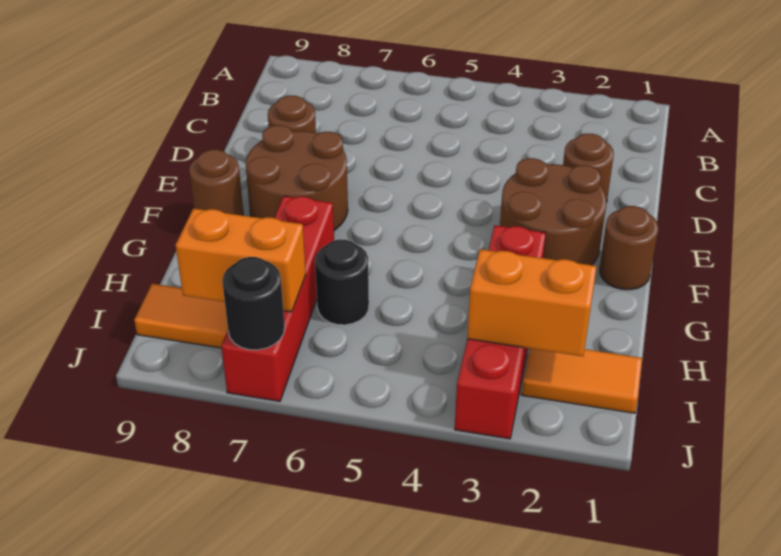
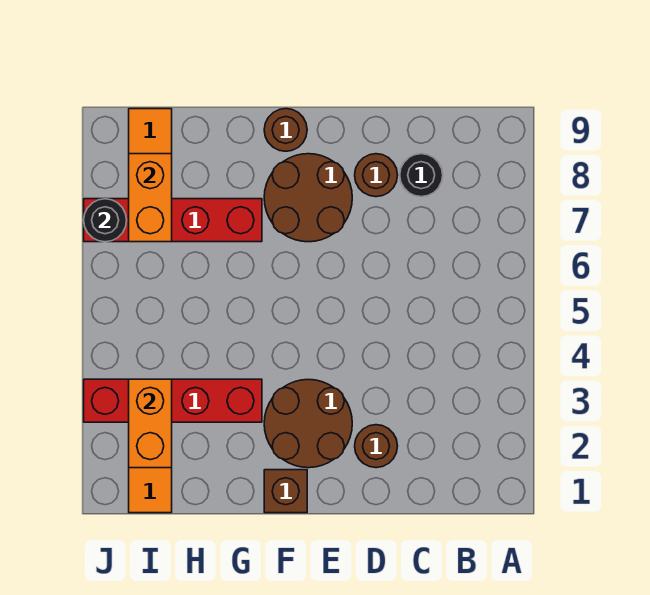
brown 1x1 round brick [600,206,658,290] -> brown 1x1 brick [264,470,307,513]
black 1x1 round brick [315,239,369,325] -> black 1x1 round brick moved to [400,154,443,197]

